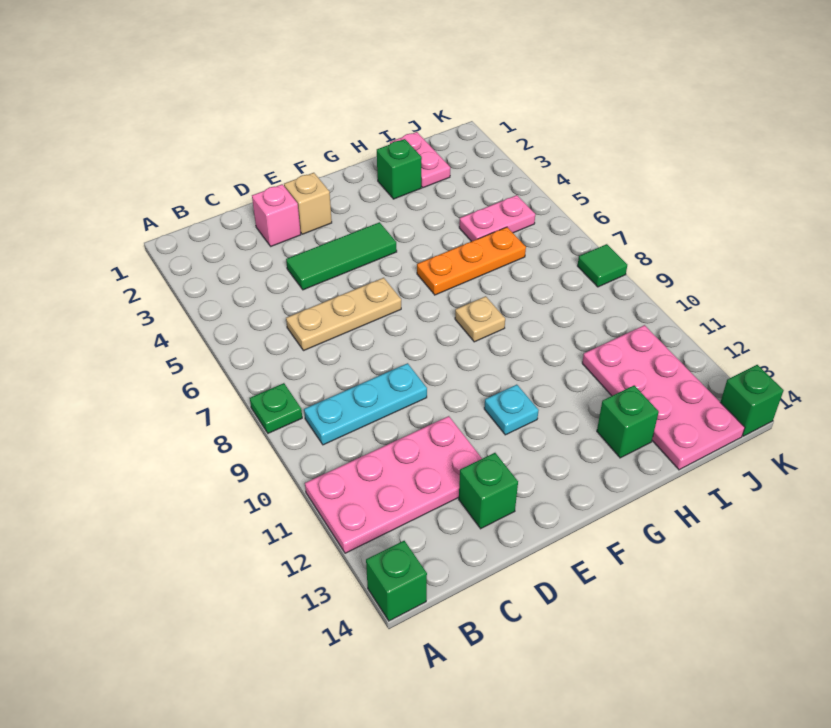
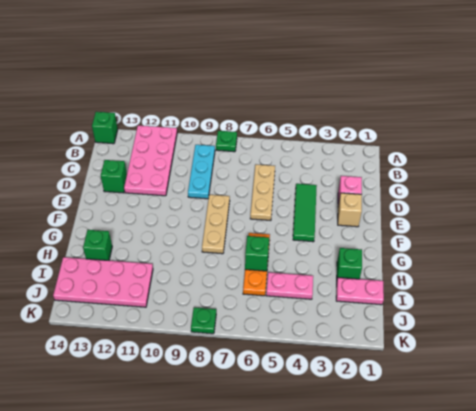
cyan 1x1 plate [484,385,539,435] -> none
tan 1x1 plate [455,296,505,342] -> tan 1x3 plate [202,195,230,254]
pink 1x2 plate [459,195,535,242] -> pink 1x2 plate turned to [266,272,313,299]
green 1x1 tile [578,244,627,287] -> green 1x1 plate [191,307,216,334]
green 1x1 brick [720,365,784,436] -> green 1x1 brick moved to [245,236,269,271]

